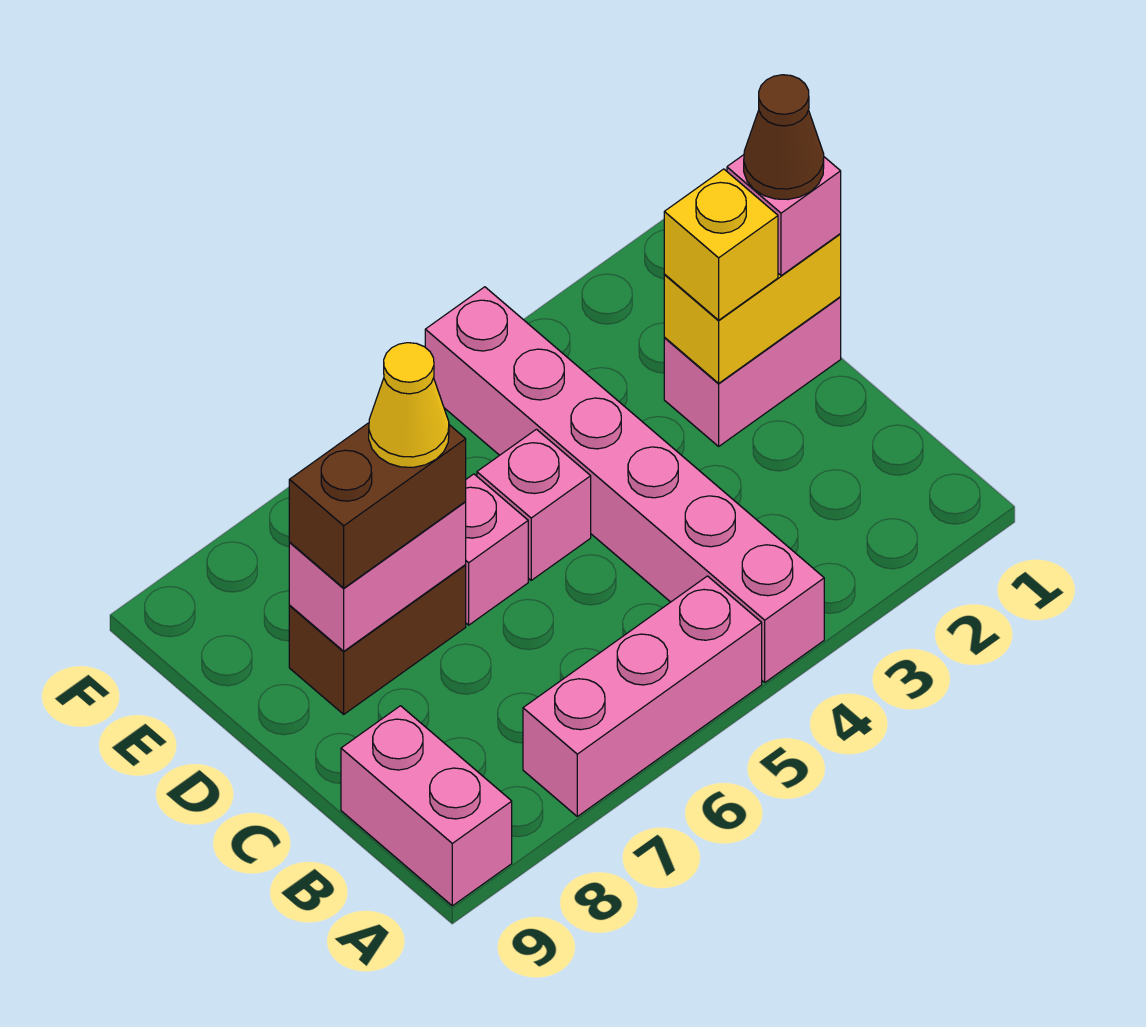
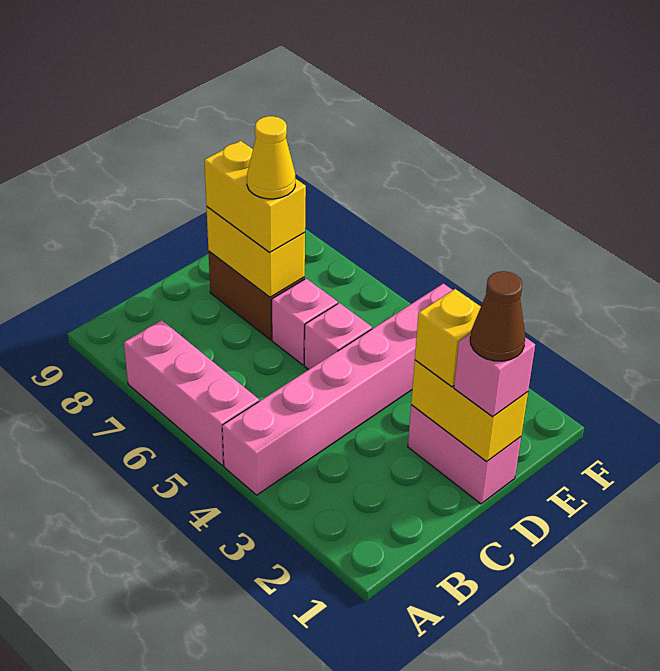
pink 1x2 brick [341,706,512,906] -> none
pink 1x2 brick [289,502,466,651] -> yellow 1x2 brick [206,207,305,297]
brown 1x2 brick [289,423,466,588] -> yellow 1x2 brick [204,141,306,253]

